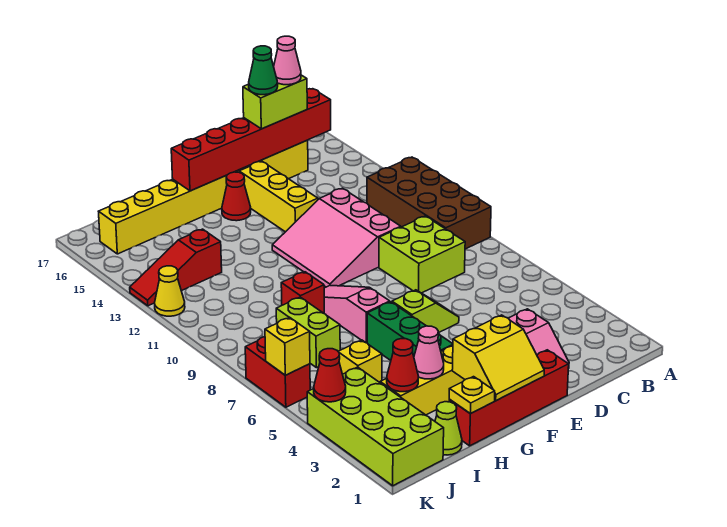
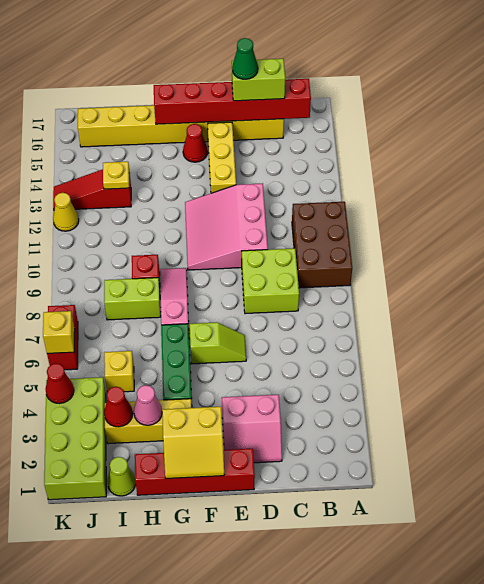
brown 2x4 brick [367,157,491,249] -> brown 2x3 brick [292,202,352,288]
pink 1x1 cone [274,36,301,85] -> none
yellow 1x1 plate [449,377,495,414] -> yellow 1x1 plate moved to [103,162,129,189]
lime 1x2 brick [276,297,340,368] -> lime 1x2 brick turned to [104,278,161,320]

